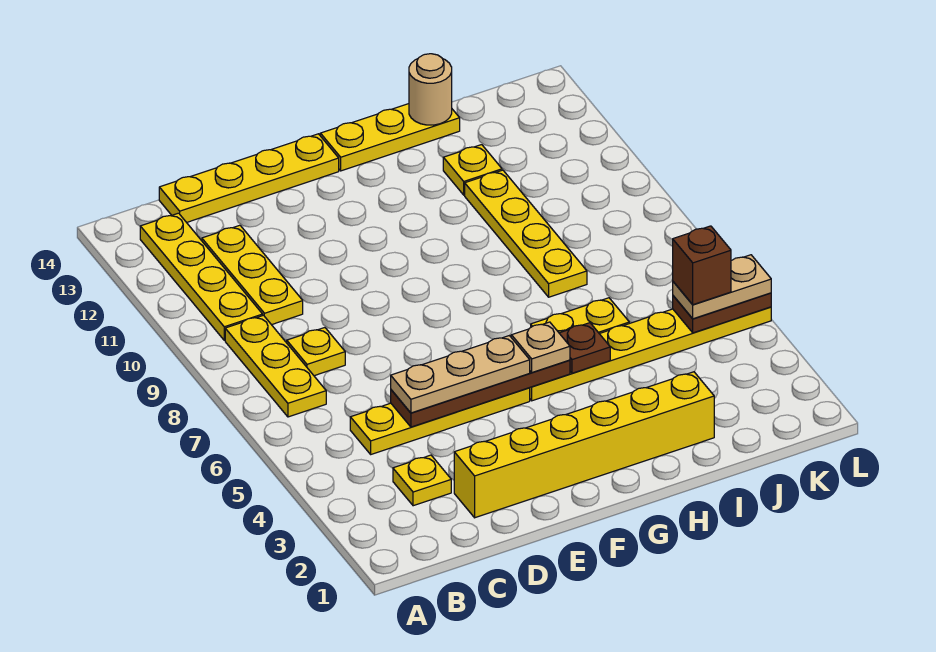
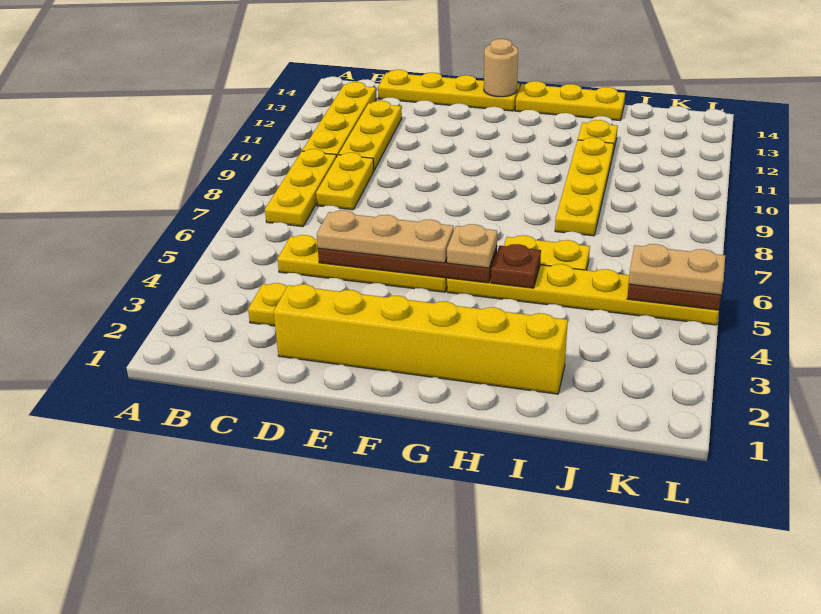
yellow 1x1 plate [287,328,345,376] -> yellow 1x2 plate [316,153,374,210]
tan 1x1 round brick [409,54,452,125] -> tan 1x1 round brick moved to [484,39,518,97]
brown 1x1 brick [673,226,731,305] -> none

